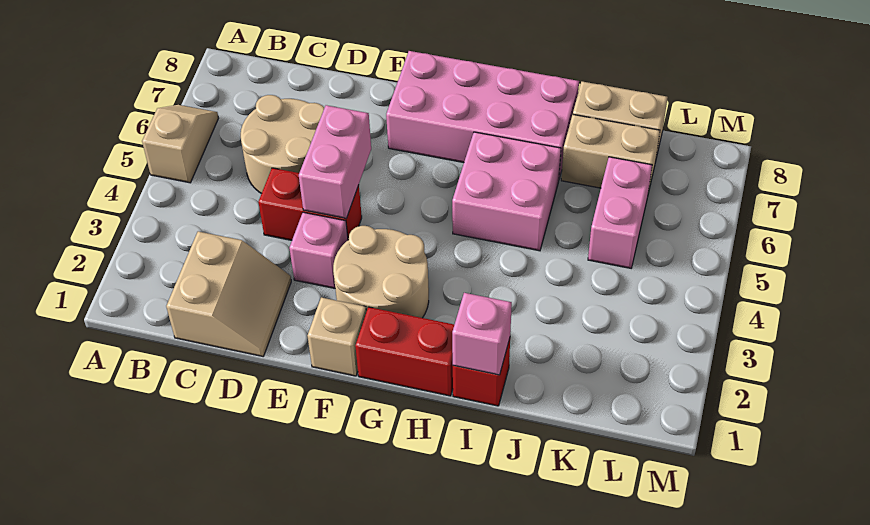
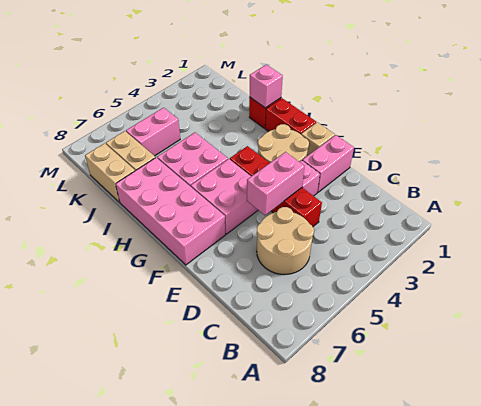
tan 1x2 slope [142,105,218,183] -> none
tan 2x2 slope [166,231,291,356] -> none
red 1x2 brick [258,168,362,240] -> red 1x4 brick [230,146,322,227]
none -> pink 1x2 brick [302,135,354,192]
none -> pink 2x2 brick [191,159,258,234]

